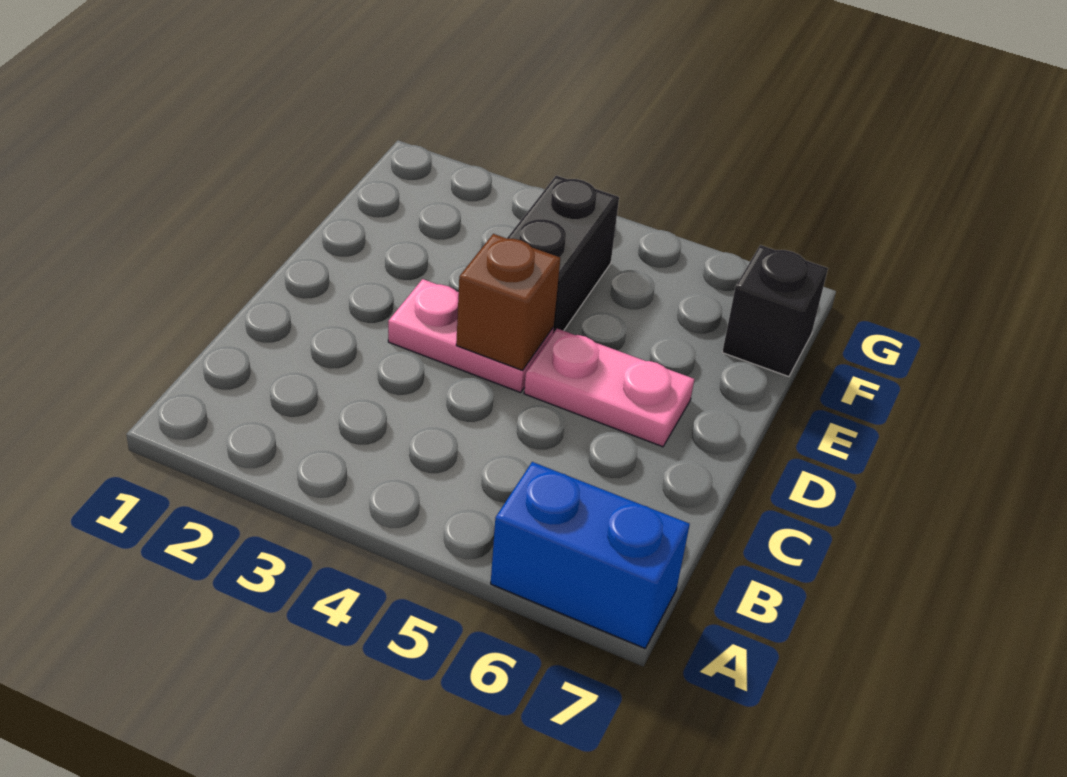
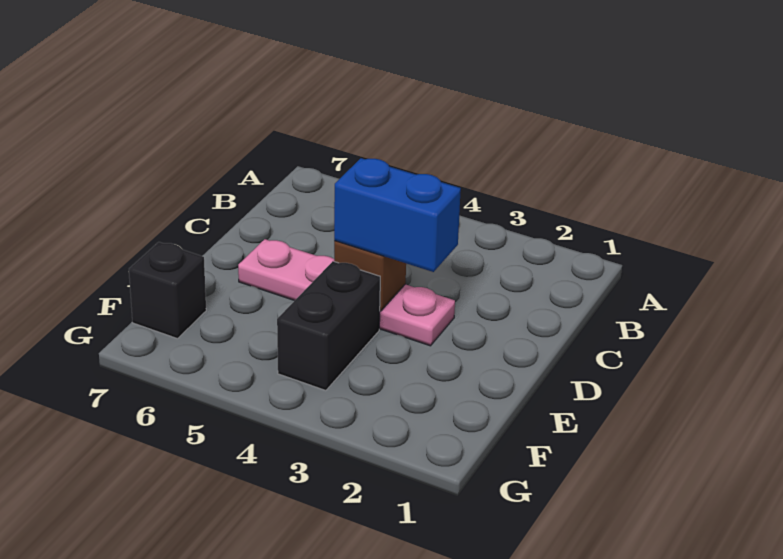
blue 1x2 brick [491,462,690,648] -> blue 1x2 brick moved to [334,158,461,272]

